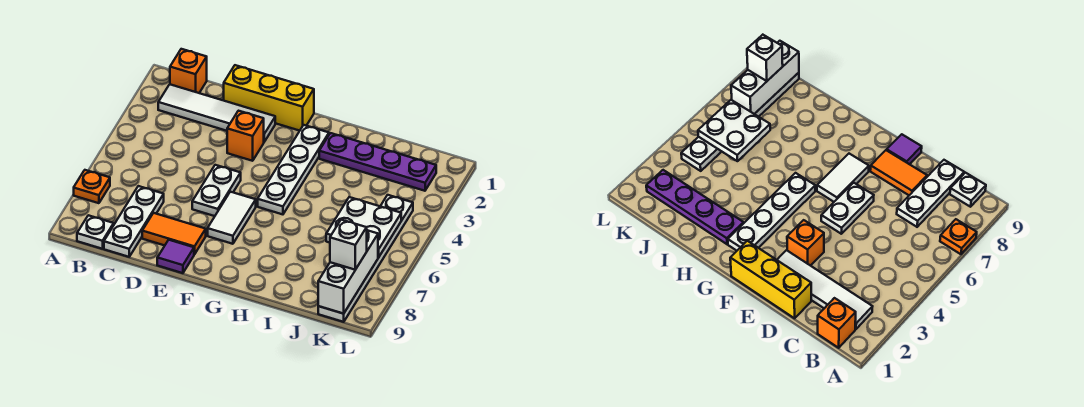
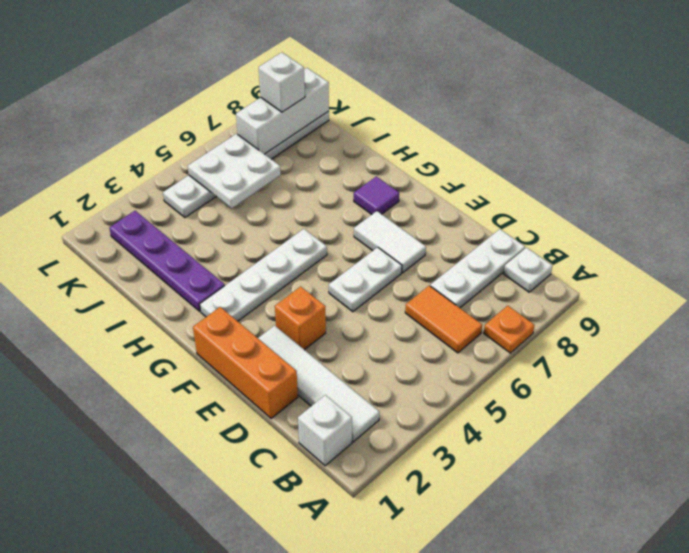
orange 1x1 brick [170,49,207,93] -> white 1x1 brick [298,395,352,466]
yellow 1x3 brick [224,65,314,131] -> orange 1x3 brick [193,307,298,418]
orange 1x2 tile [142,213,206,254] -> orange 1x2 tile moved to [405,286,482,353]
purple 1x1 tile [157,240,194,273] -> purple 1x1 tile moved to [354,176,399,214]
white 1x2 tile [208,192,256,244] -> white 1x2 tile turned to [354,211,426,273]

